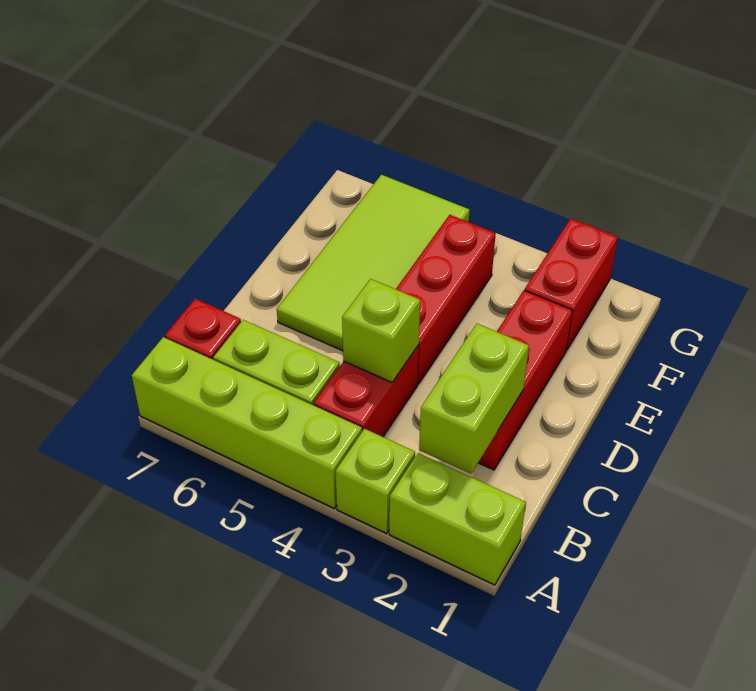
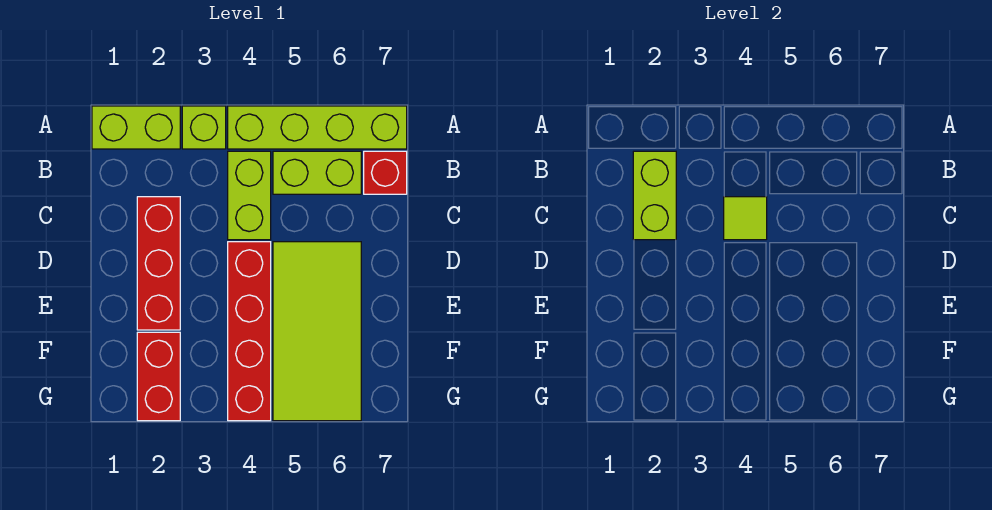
red 1x2 brick [314,345,419,437] -> lime 1x2 brick [228,151,271,240]
lime 1x1 brick [342,279,420,382] -> lime 1x1 tile [724,197,767,240]
red 1x3 brick [396,215,496,384] -> red 1x4 brick [228,242,271,421]

